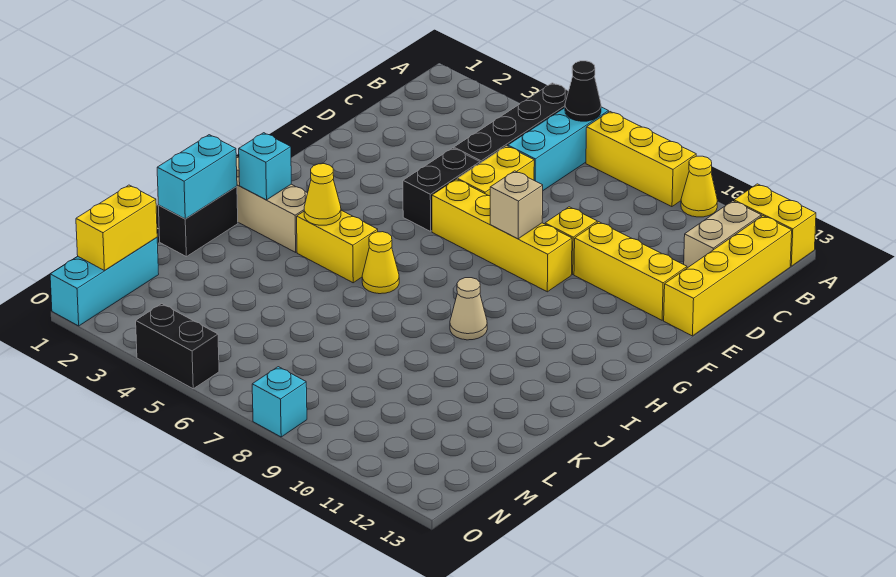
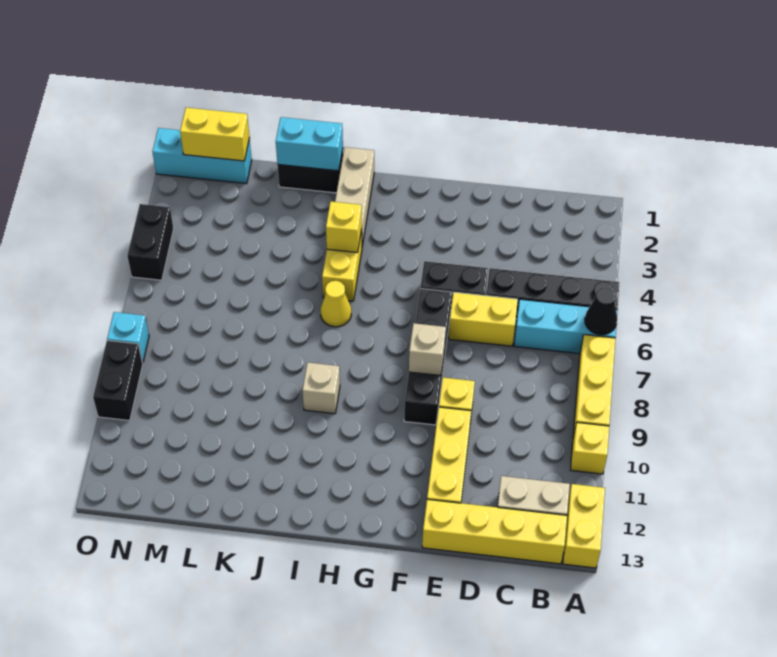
yellow 1x1 cone [681,156,718,217] -> yellow 1x1 brick [570,422,609,474]
yellow 1x4 brick [432,179,572,292] -> black 1x4 brick [404,289,452,425]
cyan 1x1 brick [239,133,291,200] -> none
yellow 1x1 cone [304,164,341,225] -> yellow 1x1 brick [326,201,362,253]
tan 1x1 cone [450,278,487,340] -> tan 1x1 brick [302,363,340,414]
none -> black 1x2 brick [93,340,143,421]

